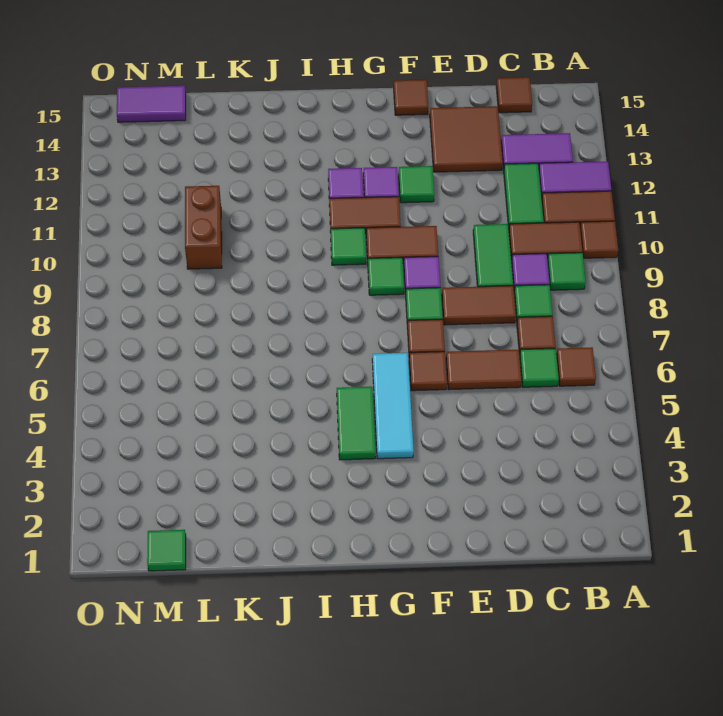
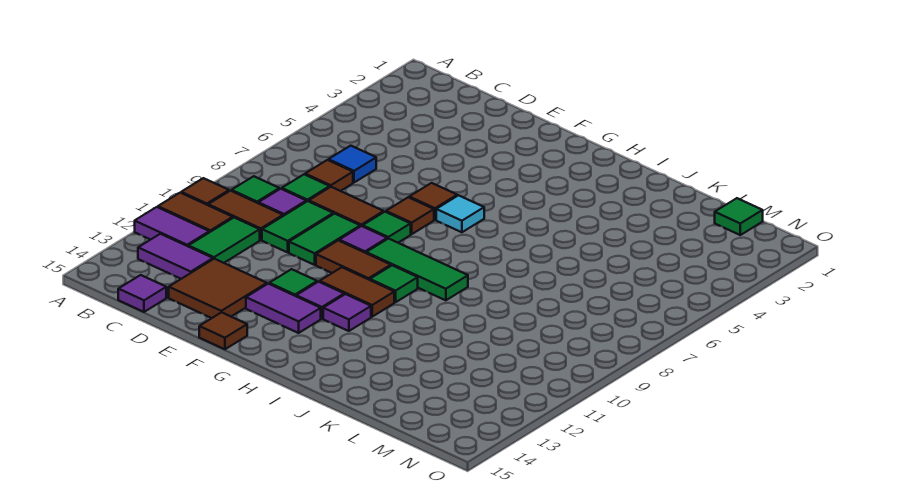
brown 1x1 tile [556,347,596,386] -> none
green 1x1 tile [520,348,559,387] -> blue 1x1 tile [328,146,376,182]
brown 1x1 tile [496,77,532,113] -> purple 1x1 tile [118,275,166,312]
brown 1x2 tile [446,350,522,390] -> none
cyan 1x3 tile [372,353,414,459] -> cyan 1x1 tile [436,195,484,232]
green 1x1 tile [368,258,404,295] -> green 1x3 tile [366,238,468,300]
green 1x2 tile [337,387,376,460] -> green 1x2 tile moved to [289,214,360,265]
brown 1x2 brick [185,186,222,269] -> none
purple 1x2 tile [117,86,186,122] -> purple 1x2 tile moved to [246,284,321,333]

